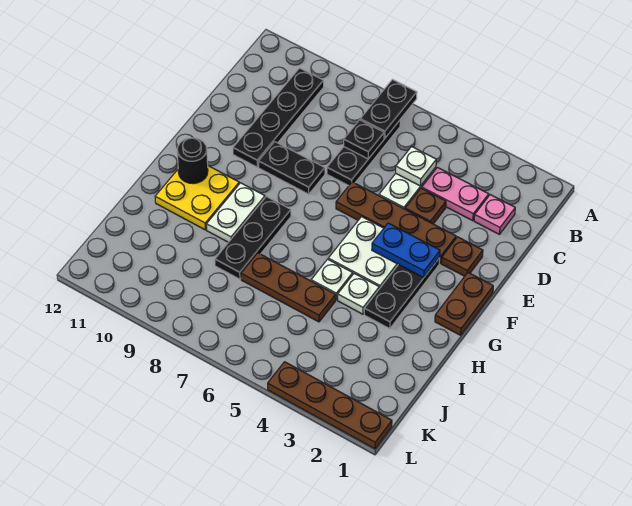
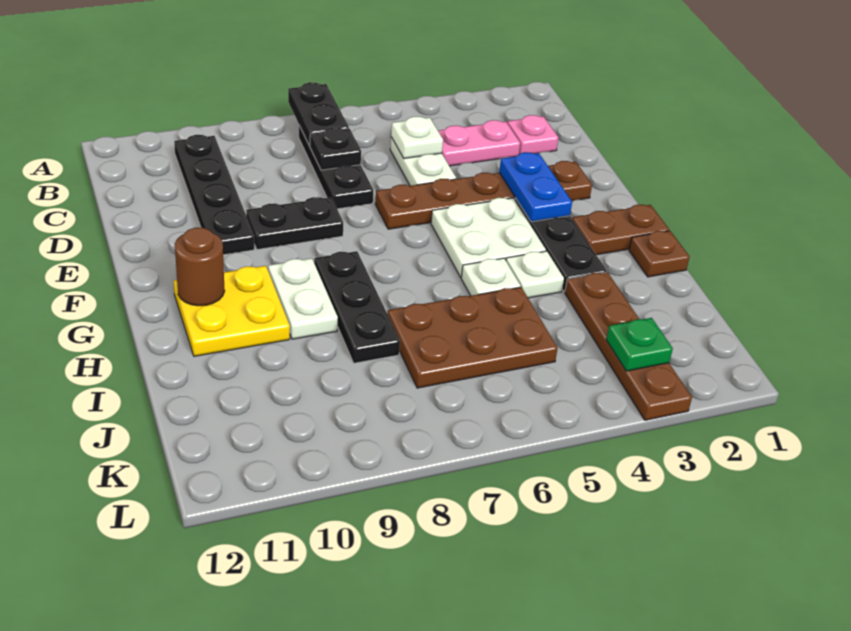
brown 1x1 plate [405,188,446,224] -> brown 1x1 plate moved to [629,231,689,277]
brown 1x2 plate [435,273,493,335] -> brown 1x2 plate turned to [572,205,669,255]
blue 1x2 plate [372,223,440,278] -> blue 1x2 plate turned to [499,152,572,222]
black 1x1 round brick [177,138,208,184] -> brown 1x1 round brick [175,228,225,306]
brown 1x3 plate [241,253,336,322] -> brown 2x3 plate [388,287,558,388]
none -> green 1x1 plate [606,318,673,371]
brown 1x4 plate [268,362,392,449] -> brown 1x4 plate turned to [565,272,692,420]

